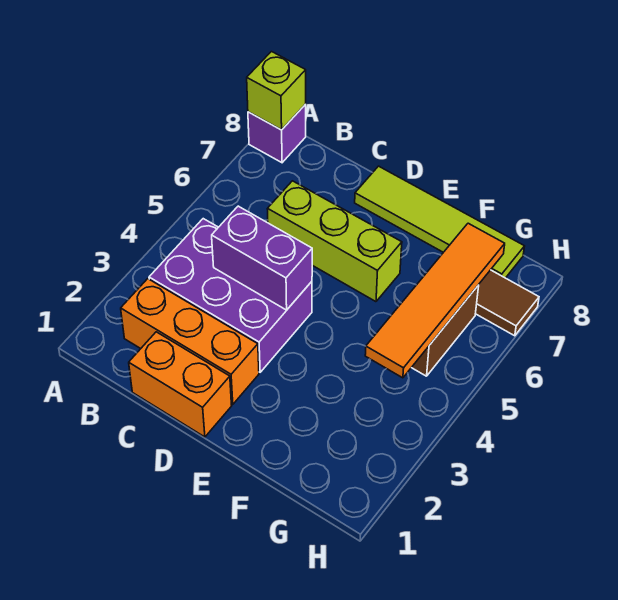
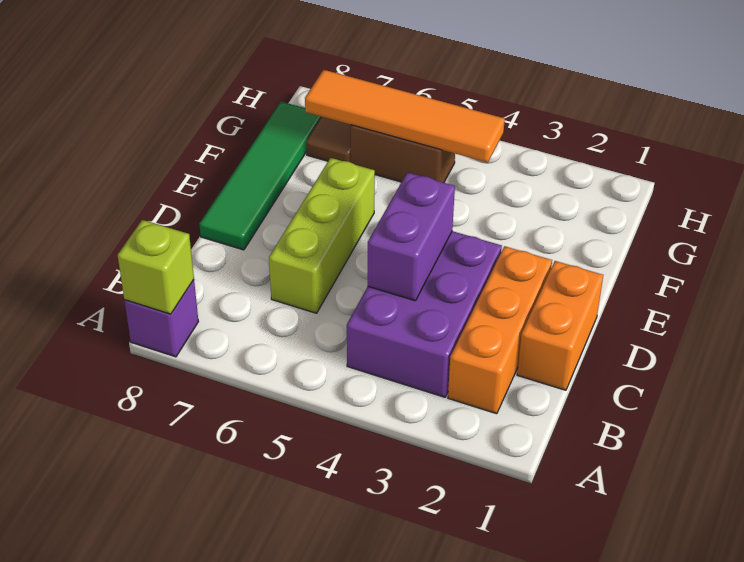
lime 1x4 tile [355,166,525,278] -> green 1x4 tile [199,102,322,250]

